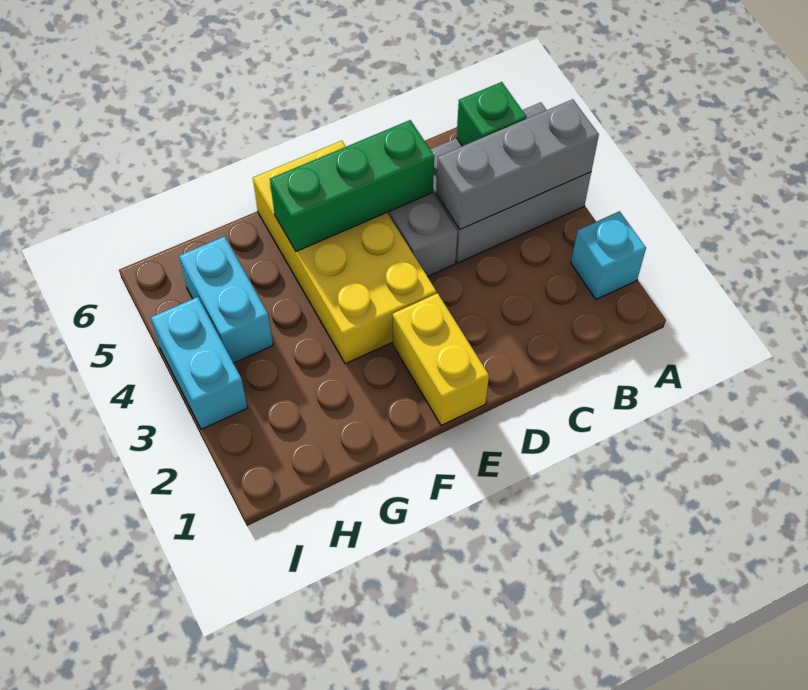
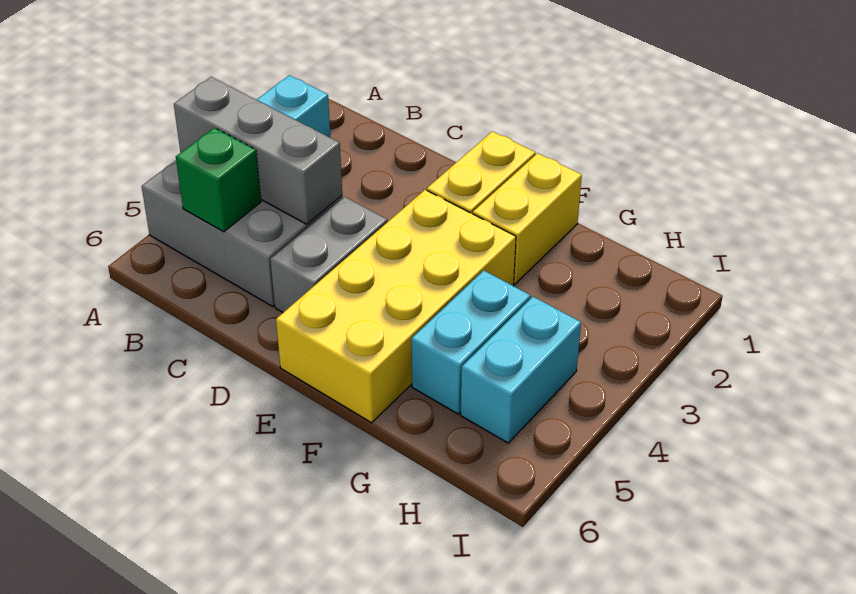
green 1x3 brick [270,120,434,251] -> none
none -> yellow 1x2 brick [473,153,582,284]
cyan 1x2 brick [151,297,247,429] -> cyan 1x2 brick moved to [411,270,530,414]

